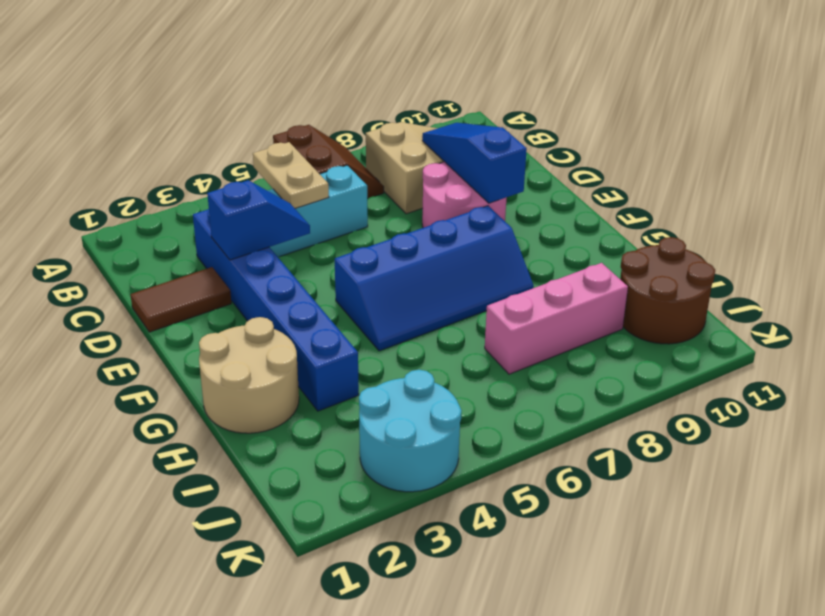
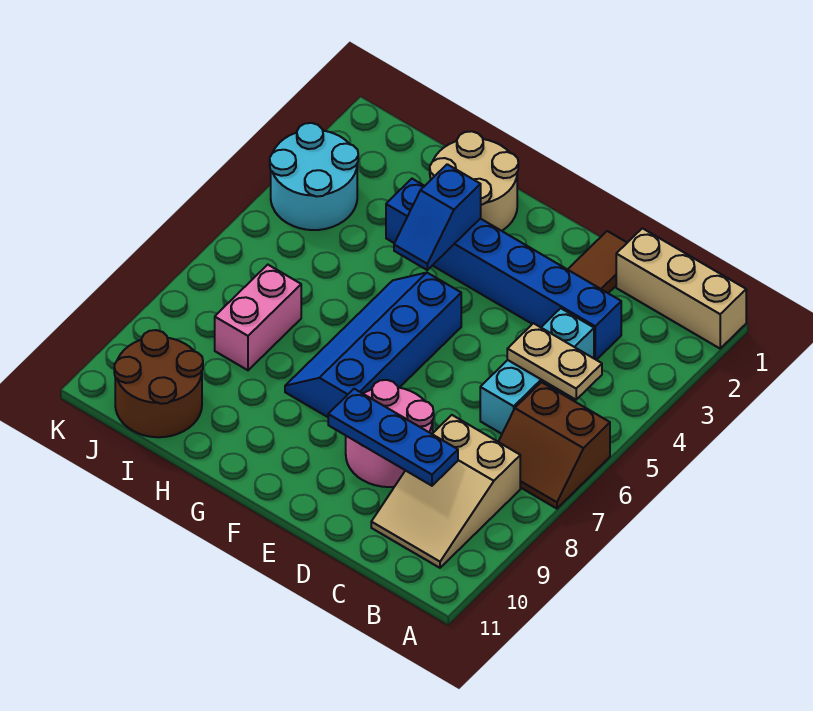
none -> tan 1x3 brick [616,228,746,348]
blue 1x3 slope [422,123,527,203] -> blue 1x3 plate [328,389,458,486]
blue 1x2 slope [207,180,310,260] -> blue 1x2 slope moved to [394,164,481,270]
pink 1x3 brick [485,263,628,374] -> pink 1x2 brick [215,265,301,370]

